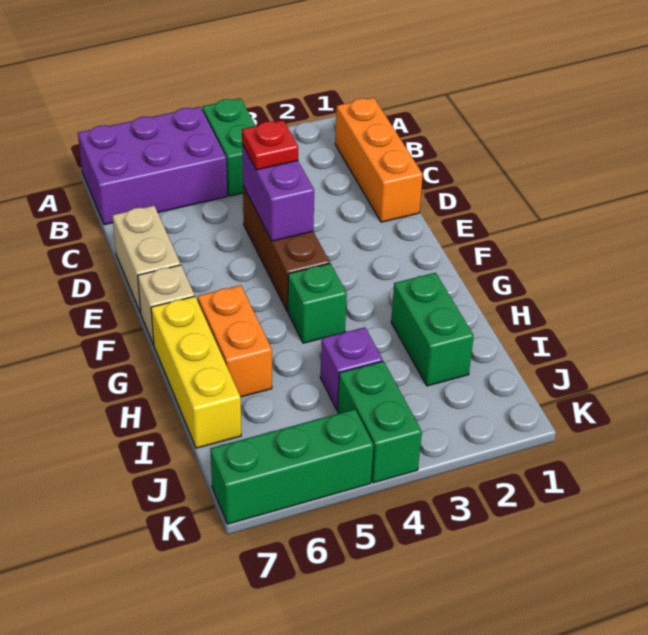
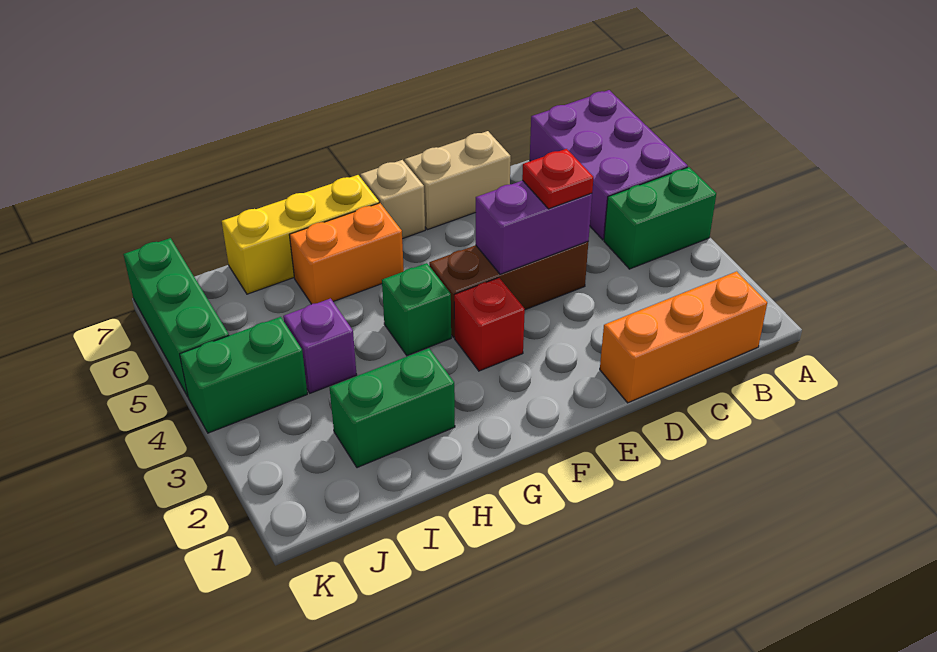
none -> red 1x1 brick [454,278,525,371]

